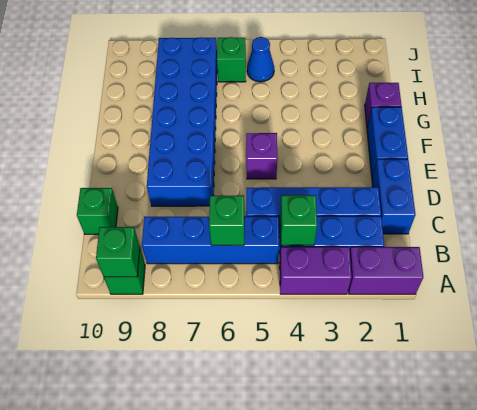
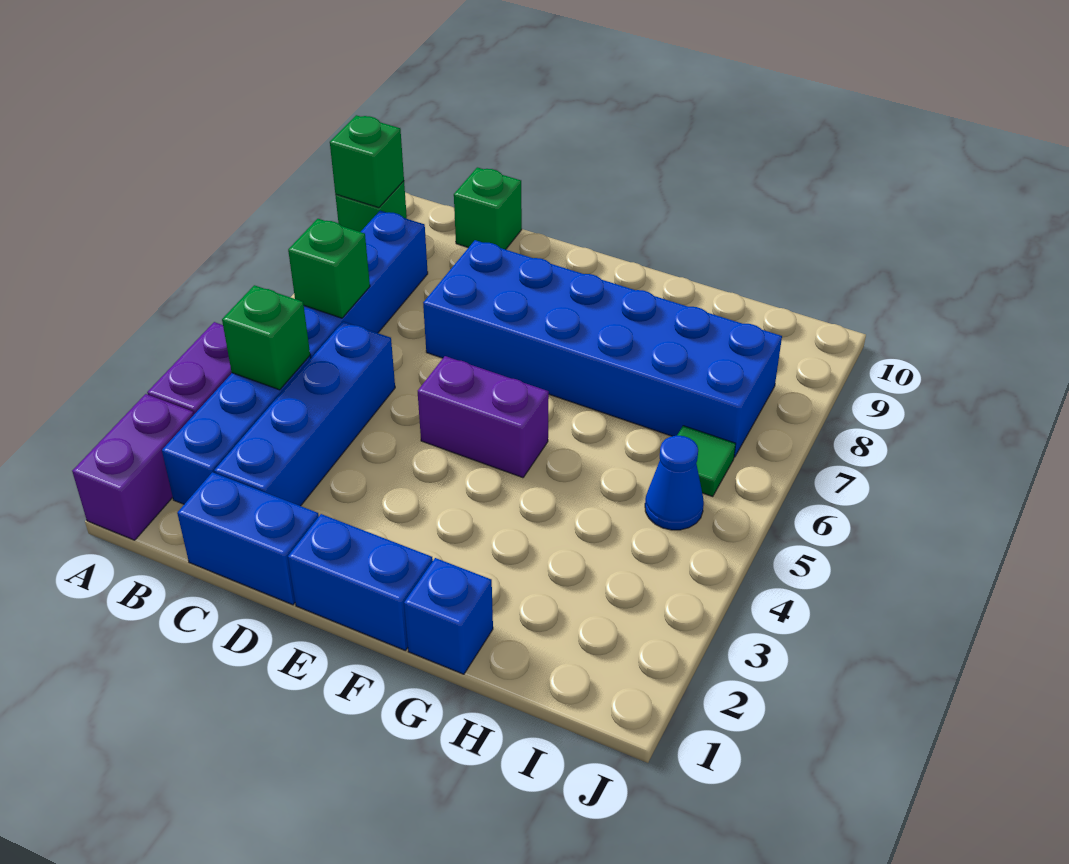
purple 1x1 brick [246,133,277,179] -> purple 1x2 brick [418,356,549,478]
purple 1x1 brick [365,83,402,126] -> blue 1x1 brick [404,558,493,674]
green 1x1 brick [217,37,246,82] -> green 1x1 tile [677,426,736,496]

